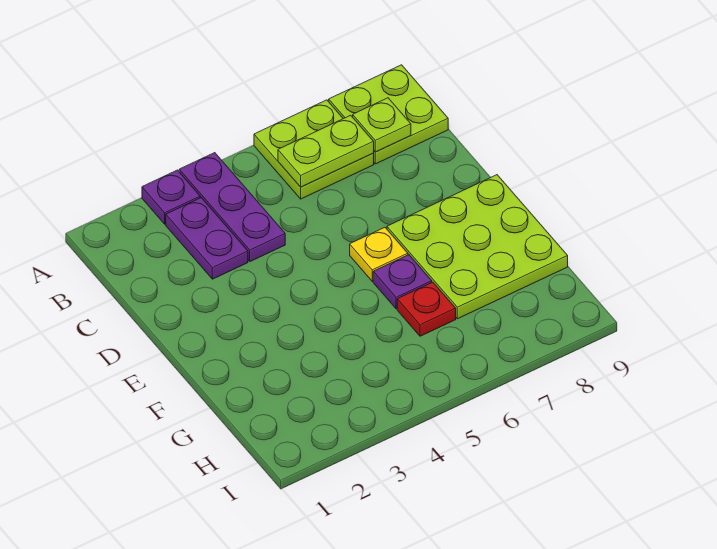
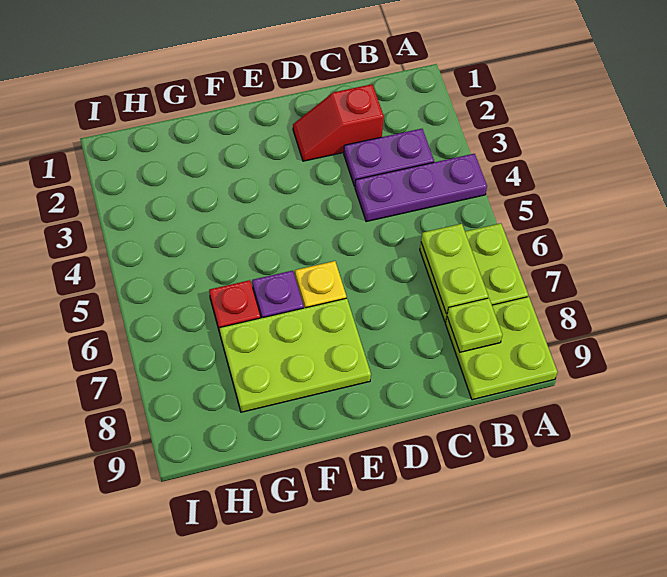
purple 1x1 plate [142,170,200,224] -> none
none -> red 1x2 slope [293,84,384,161]
lime 3x3 plate [387,175,568,319] -> lime 2x3 plate [220,298,371,412]

